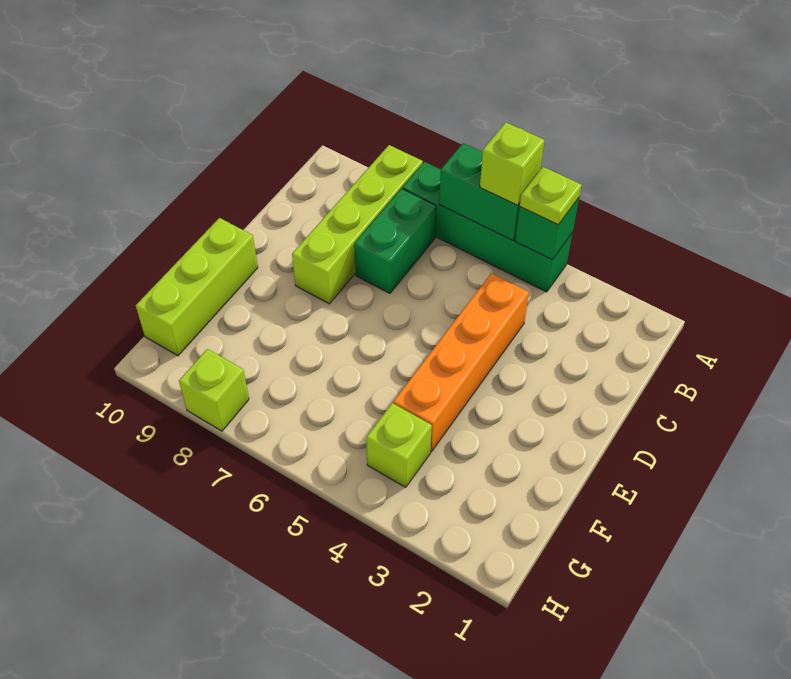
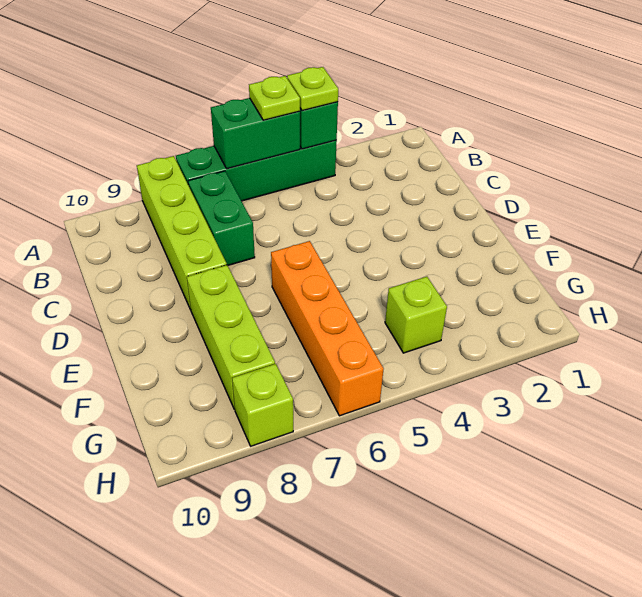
lime 1x1 brick [480,122,545,205] -> lime 1x1 plate [249,76,300,120]
orange 1x4 brick [393,273,529,452] -> orange 1x4 brick moved to [271,241,383,416]
lime 1x3 brick [136,218,258,356] -> lime 1x3 brick moved to [187,265,275,409]

